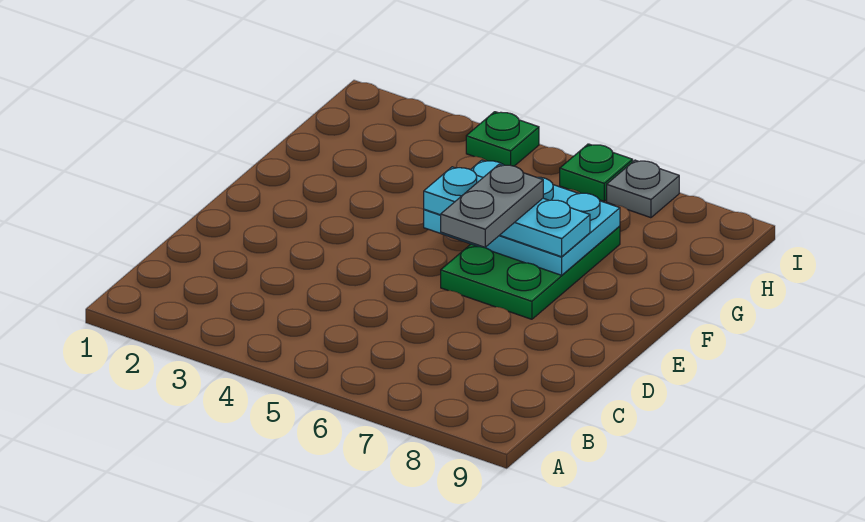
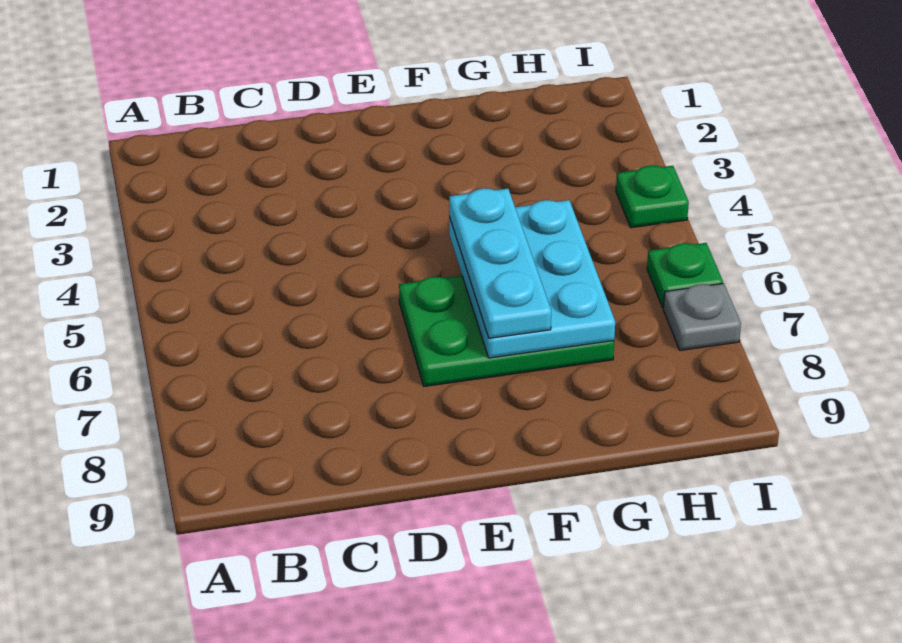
grey 1x2 plate [441,165,543,247] -> none

